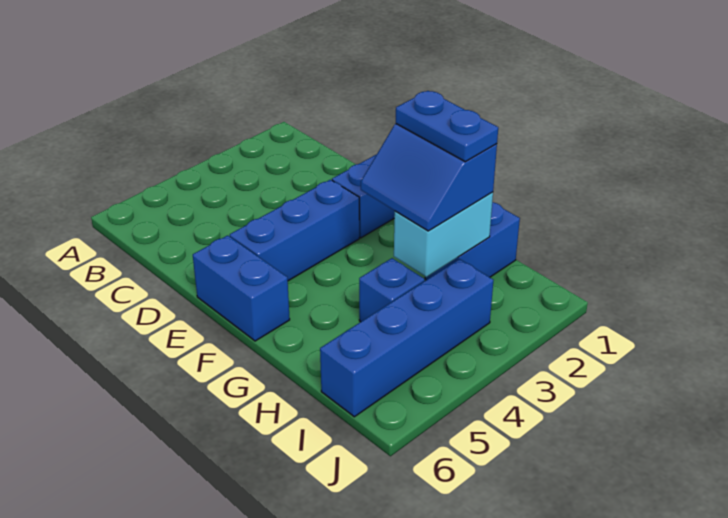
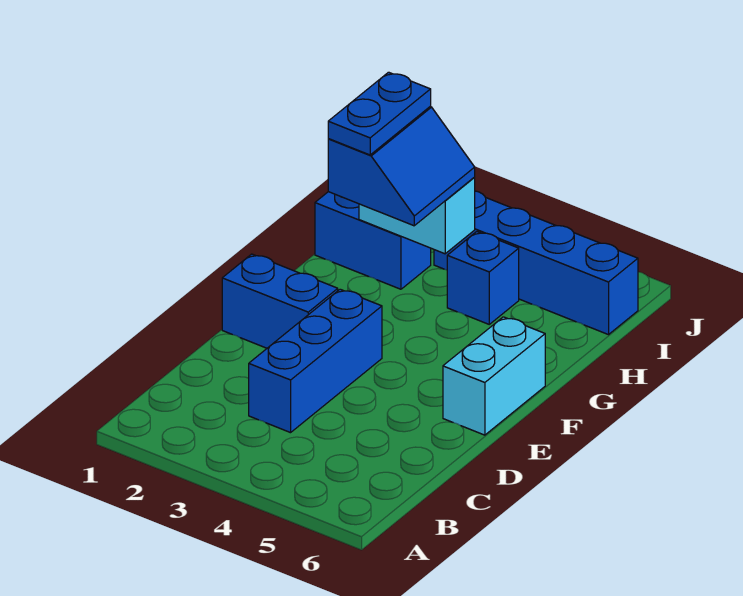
blue 1x3 brick [230,180,359,281] -> blue 1x3 brick turned to [249,289,382,433]
blue 1x2 brick [193,235,290,341] -> cyan 1x2 brick [443,317,545,435]

